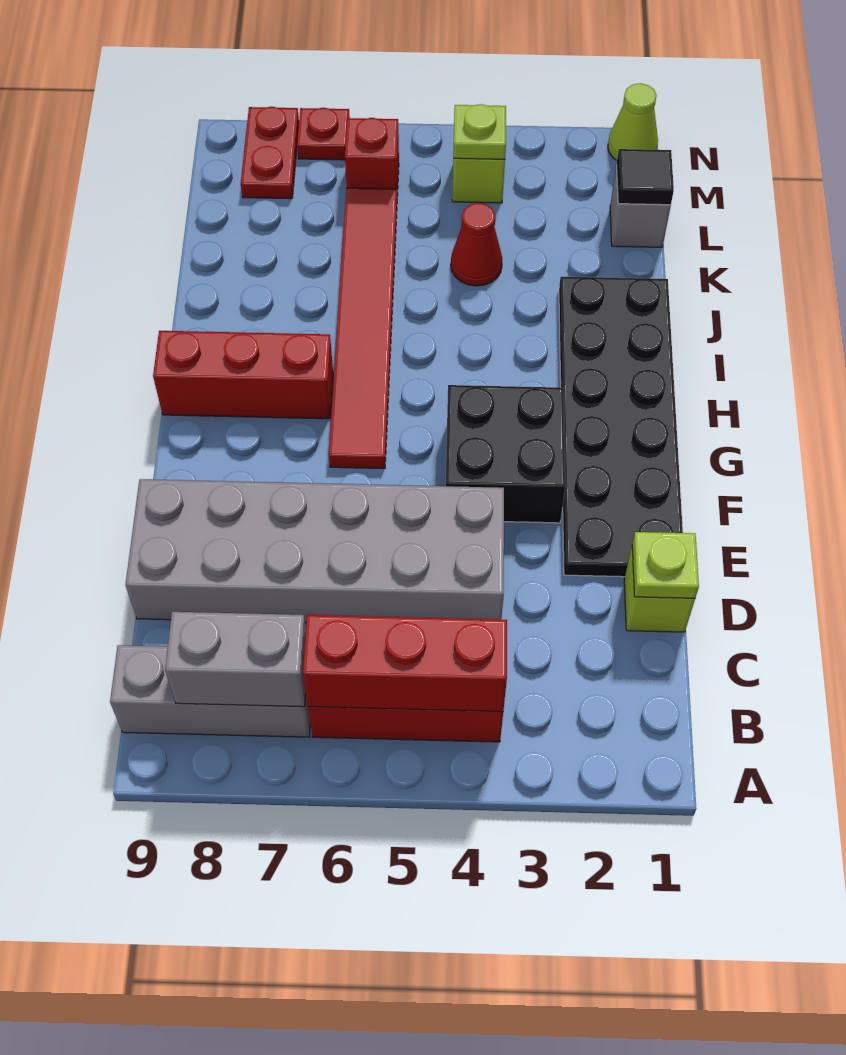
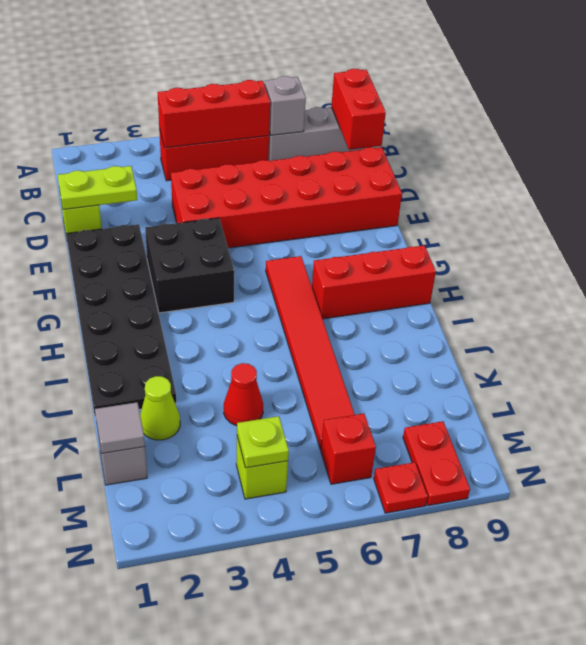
grey 1x2 brick [165,612,306,707] -> grey 1x1 brick [264,76,306,135]
none -> red 1x2 brick [331,69,386,150]
lime 1x1 plate [632,532,699,598] -> lime 1x2 plate [58,166,137,209]
grey 2x6 brick [125,479,504,623] -> red 2x6 brick [171,147,402,248]
black 1x1 tile [617,149,674,205] -> grey 1x1 tile [95,402,145,453]
lime 1x1 cone [608,83,658,160] -> lime 1x1 cone moved to [140,376,180,440]

